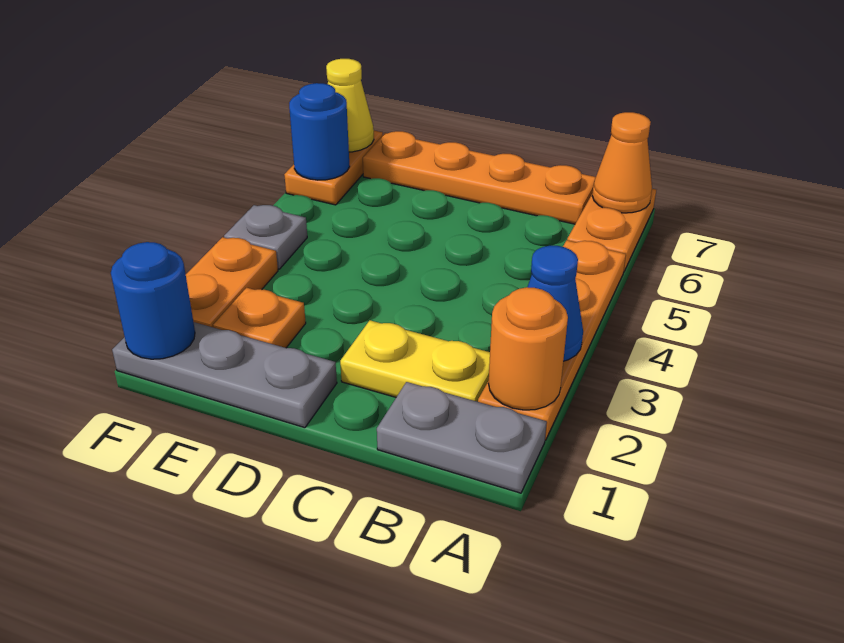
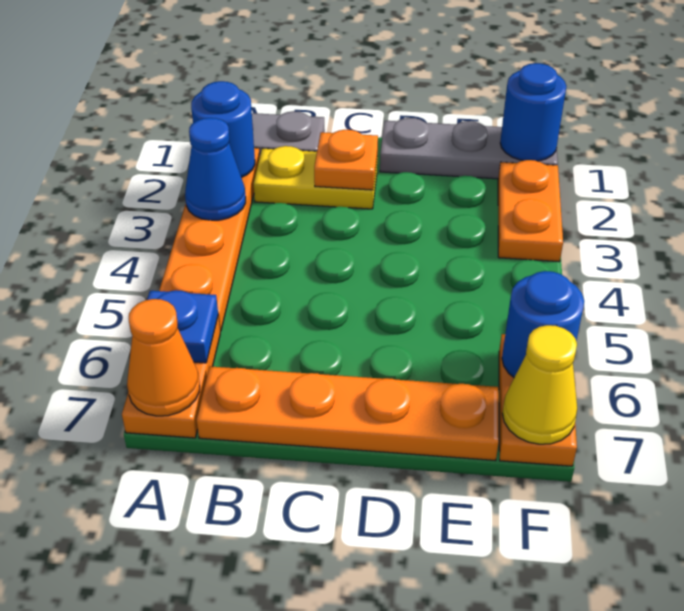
orange 1x1 round brick [489,287,568,410] -> blue 1x1 round brick [191,81,255,178]
none -> blue 1x1 plate [147,290,218,363]
orange 1x1 plate [213,288,306,348] -> orange 1x1 plate moved to [314,130,378,190]
grey 1x1 plate [224,205,307,269] -> none

